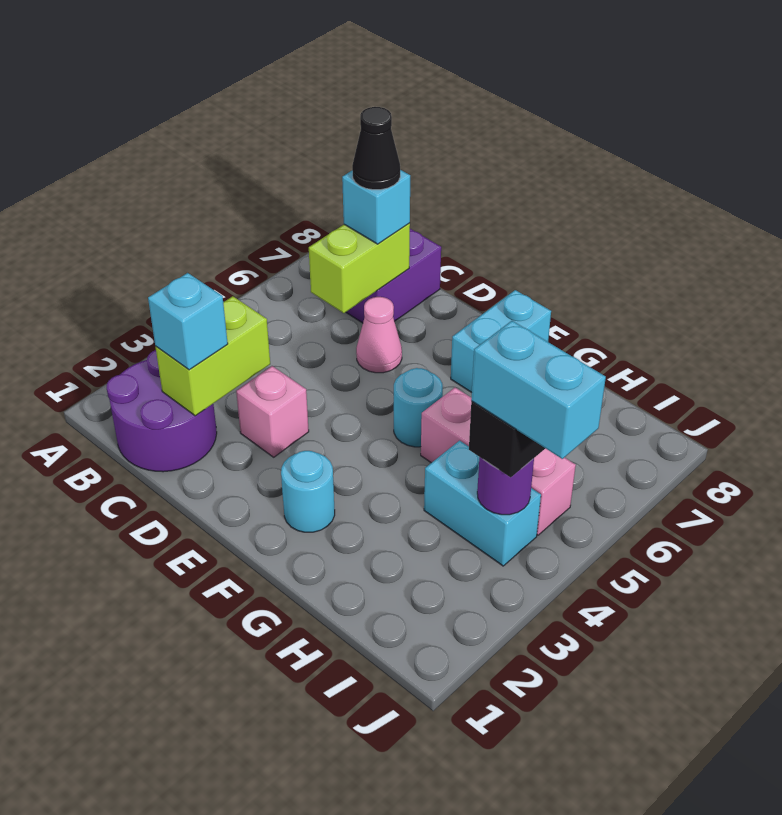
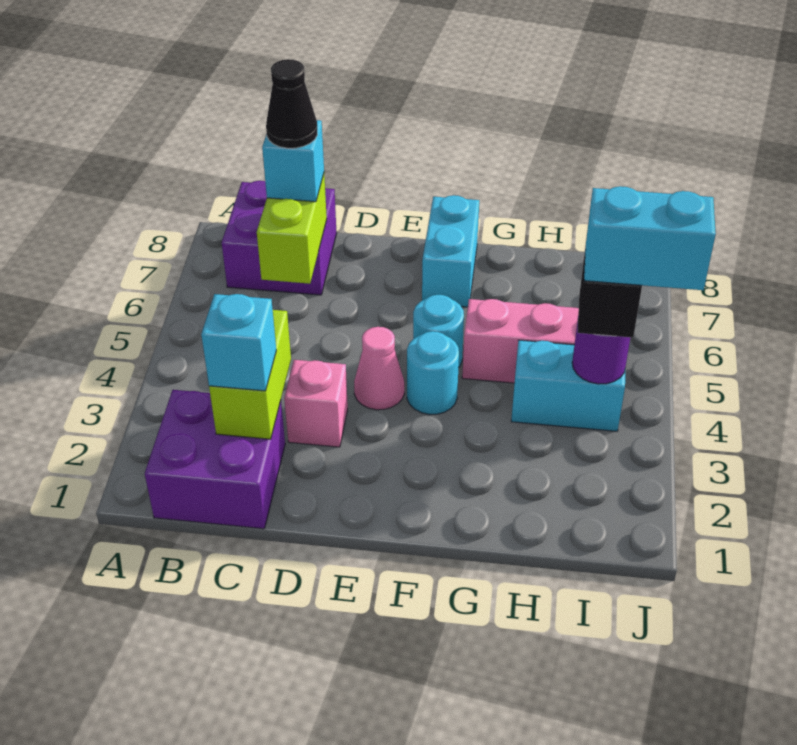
purple 2x2 round brick [107,350,217,472] -> purple 2x2 brick [145,390,285,529]
pink 1x1 cone [356,297,402,373] -> pink 1x1 cone moved to [354,327,404,410]
cyan 1x1 round brick [281,451,335,532] -> cyan 1x1 round brick moved to [407,331,459,414]

